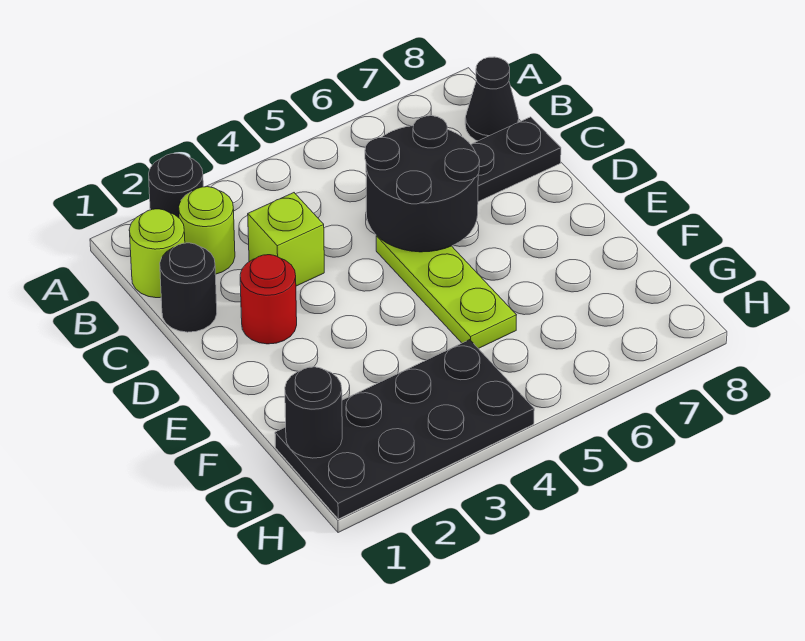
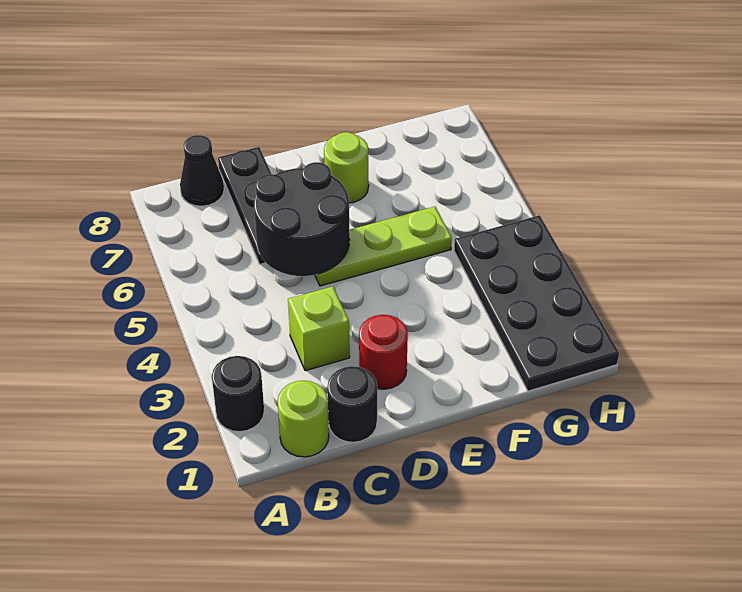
lime 1x1 round brick [179,187,235,274] -> lime 1x1 round brick moved to [324,132,369,203]
black 1x1 round brick [285,367,342,458] -> none

